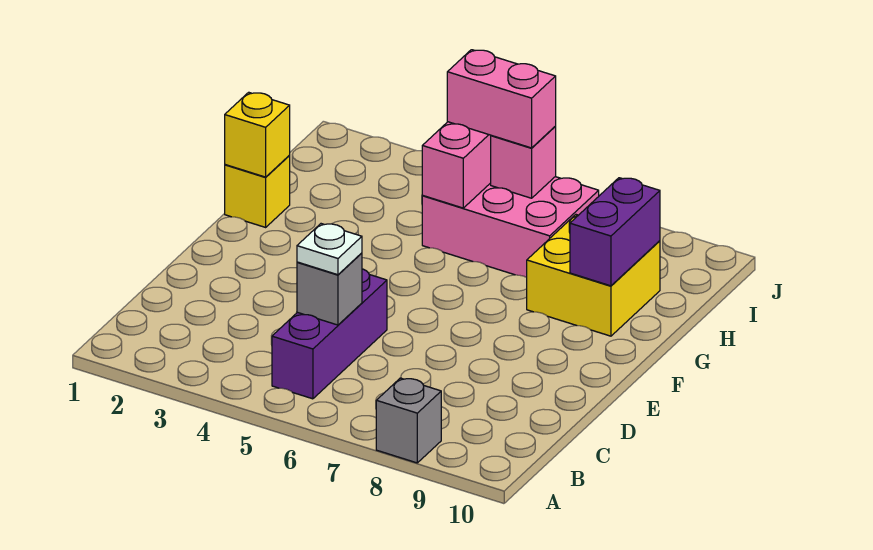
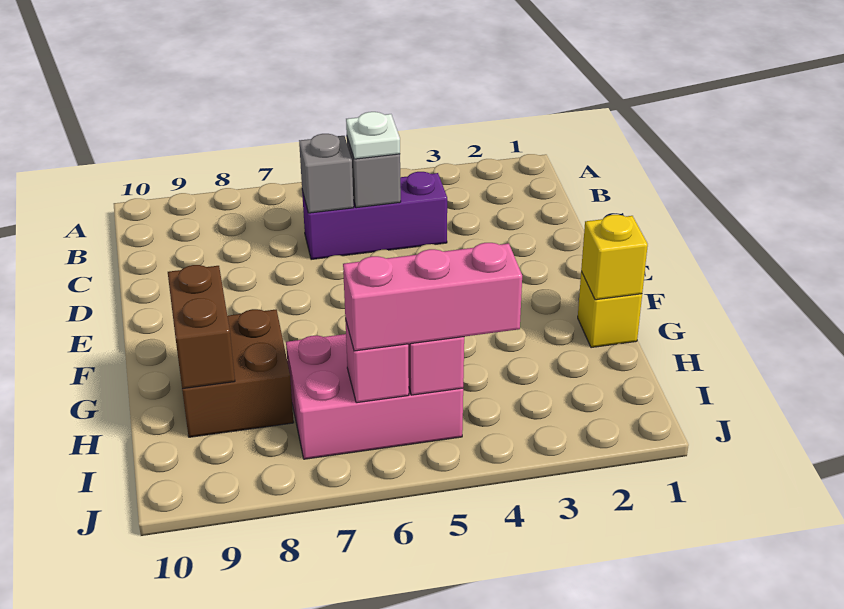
grey 1x1 brick [376,378,441,463] -> grey 1x1 brick moved to [299,134,354,213]
purple 1x3 brick [272,269,387,399] -> purple 1x3 brick turned to [302,172,447,260]
yellow 2x2 brick [527,215,660,336] -> brown 2x2 brick [182,309,294,437]
purple 1x2 brick [570,178,660,286] -> brown 1x2 brick [168,265,235,389]
pink 1x2 brick [447,50,556,148] -> pink 1x3 brick [343,243,522,351]

